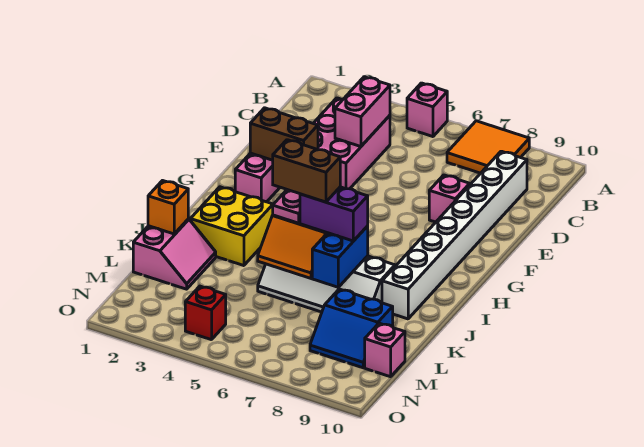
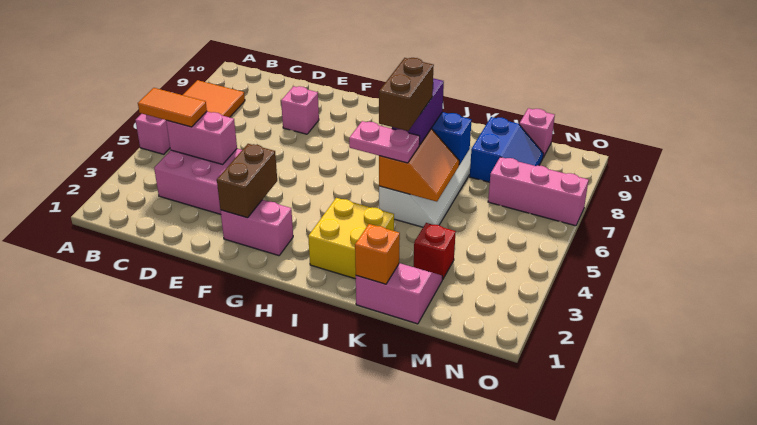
none -> orange 1x2 tile [138,88,207,127]
white 1x8 brick [382,151,527,319] -> none
none -> pink 1x3 brick [488,157,588,226]
red 1x1 brick [185,286,226,340] -> red 1x1 brick moved to [414,223,456,279]

